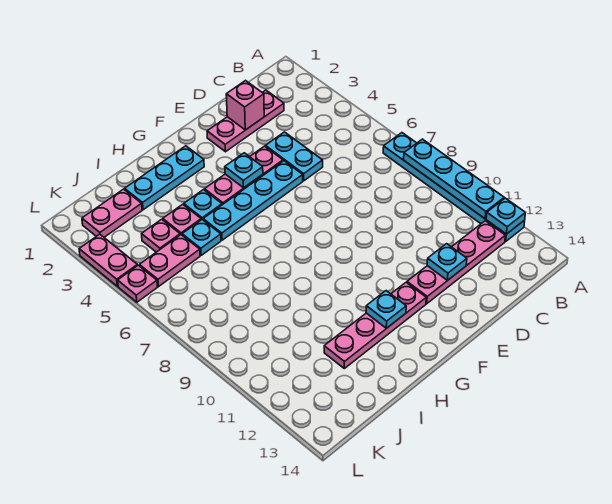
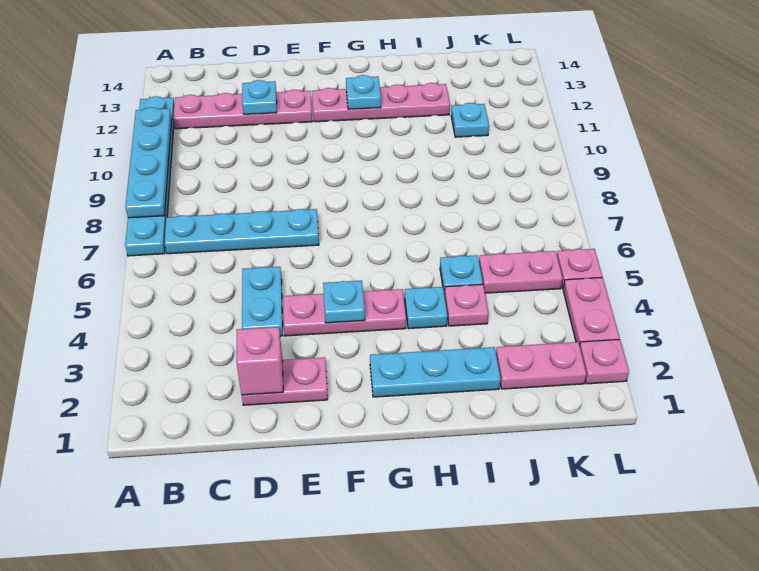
cyan 1x1 plate [486,198,525,234] -> cyan 1x1 plate moved to [451,103,489,137]
pink 1x3 plate [207,90,284,152] -> pink 1x2 plate [242,357,328,405]
cyan 1x4 plate [203,161,303,240] -> cyan 1x4 plate moved to [164,209,319,254]
pink 1x1 plate [142,219,180,252] -> pink 1x1 plate moved to [580,339,629,384]

